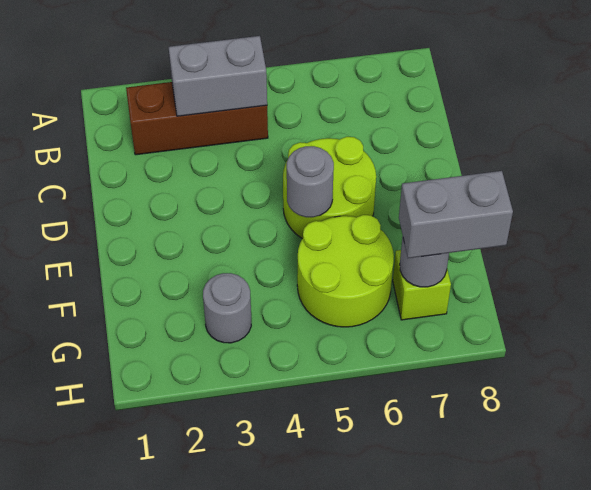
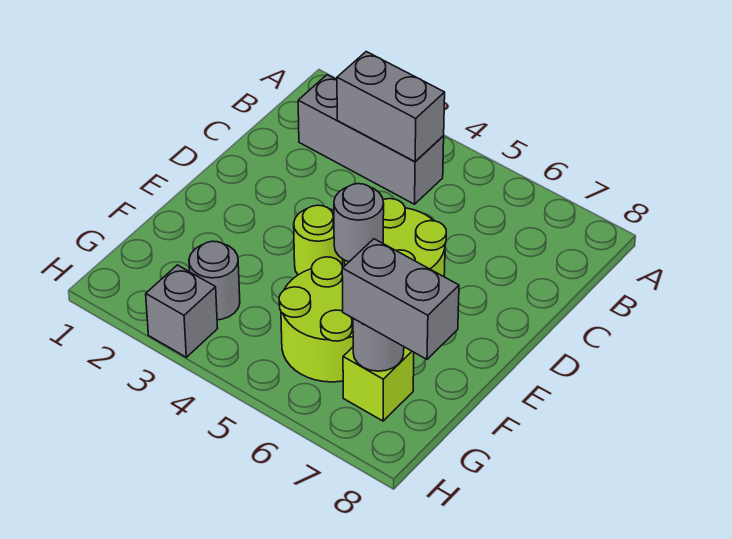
brown 1x3 brick [126,82,268,155] -> grey 1x3 brick [298,75,444,204]
none -> lime 1x1 round brick [294,205,343,275]
none -> grey 1x1 brick [146,265,218,357]

